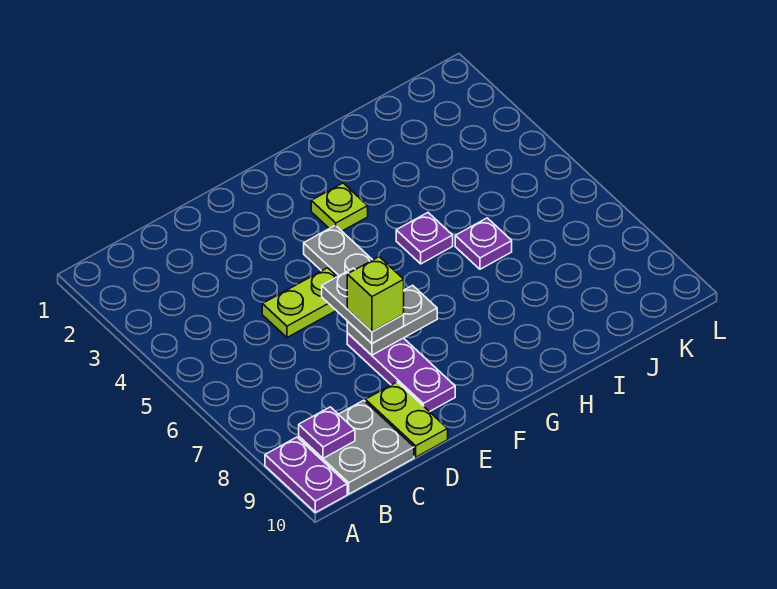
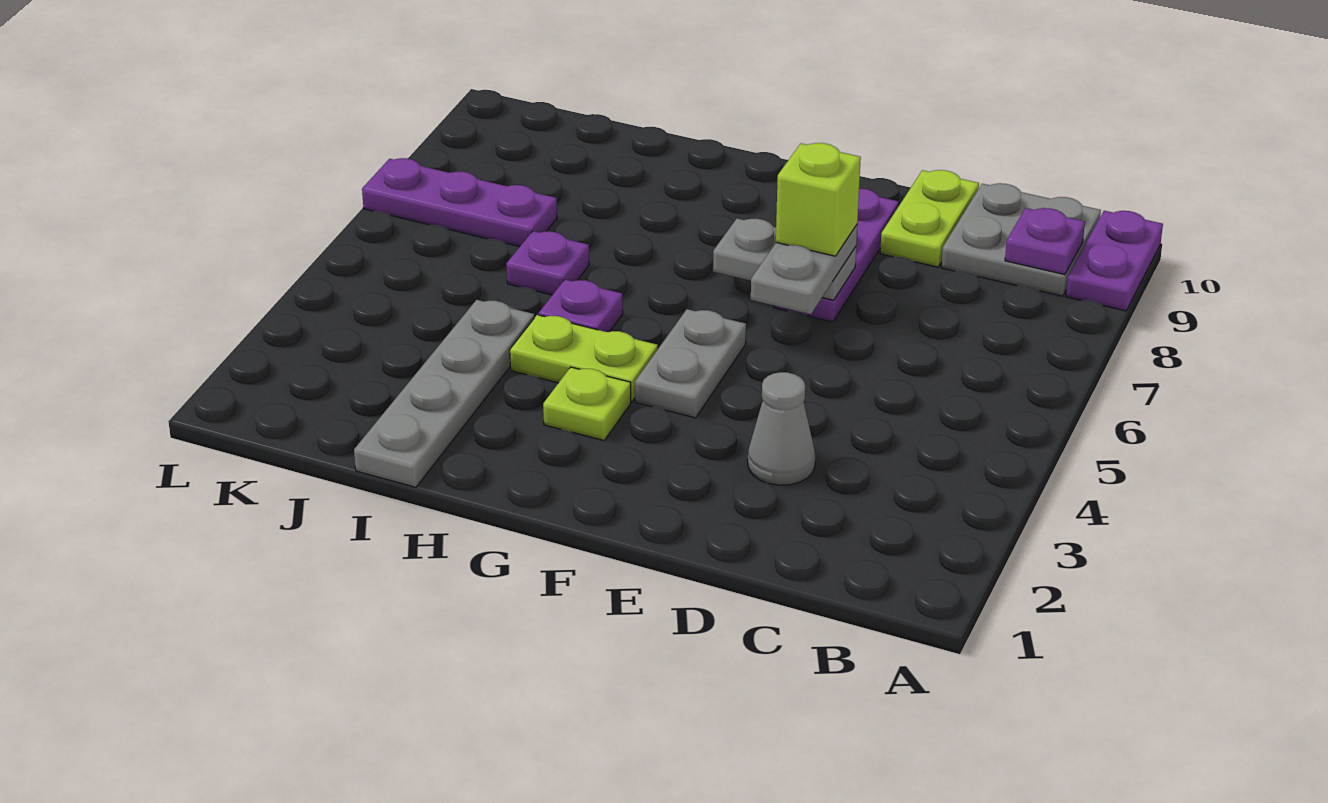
none -> grey 1x1 cone [748,372,815,485]
lime 1x2 plate [262,268,337,337] -> lime 1x2 plate moved to [510,315,658,402]
none -> grey 1x4 plate [354,300,534,487]
none -> purple 1x3 plate [362,158,557,247]

